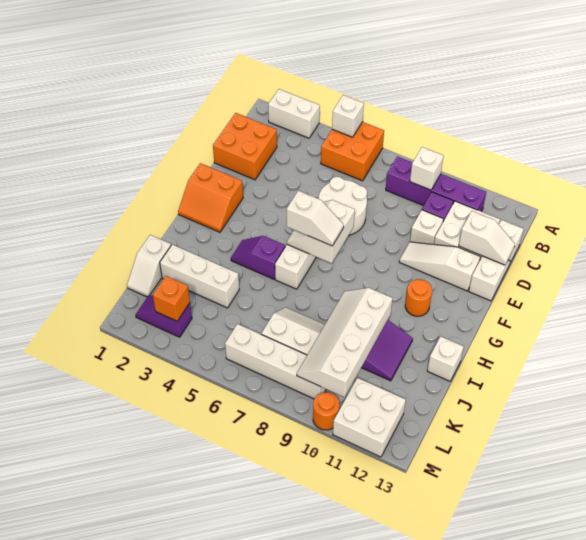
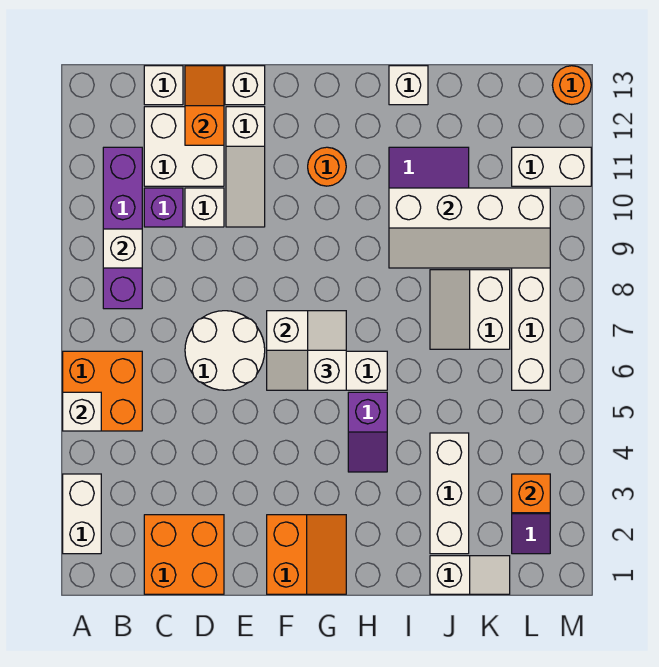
white 1x2 slope [459,211,515,265] -> orange 1x2 slope [185,66,224,145]
white 2x2 brick [333,378,406,457] -> white 1x2 brick [512,147,591,186]
orange 1x1 round brick [313,392,340,430] -> orange 1x1 round brick moved to [552,66,591,104]

